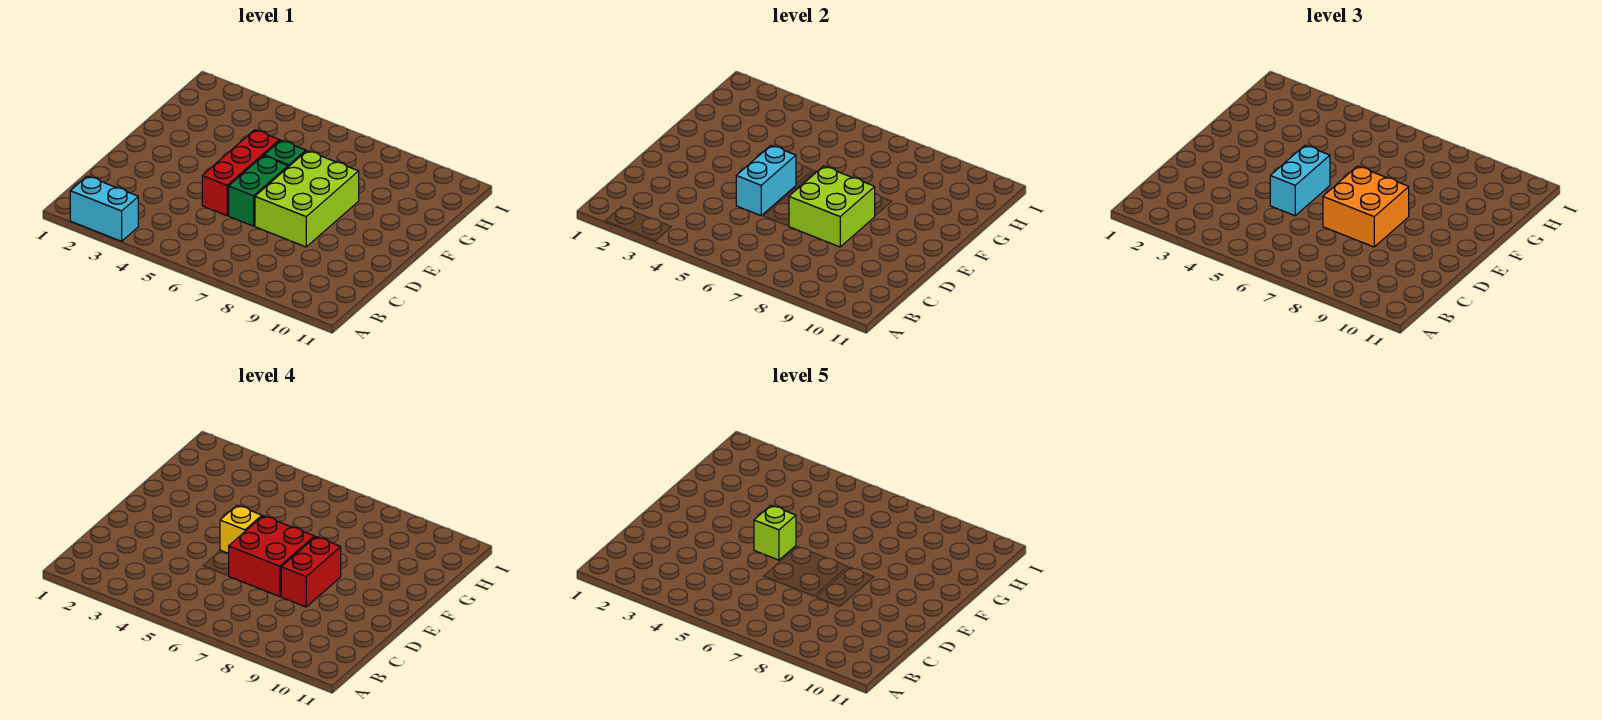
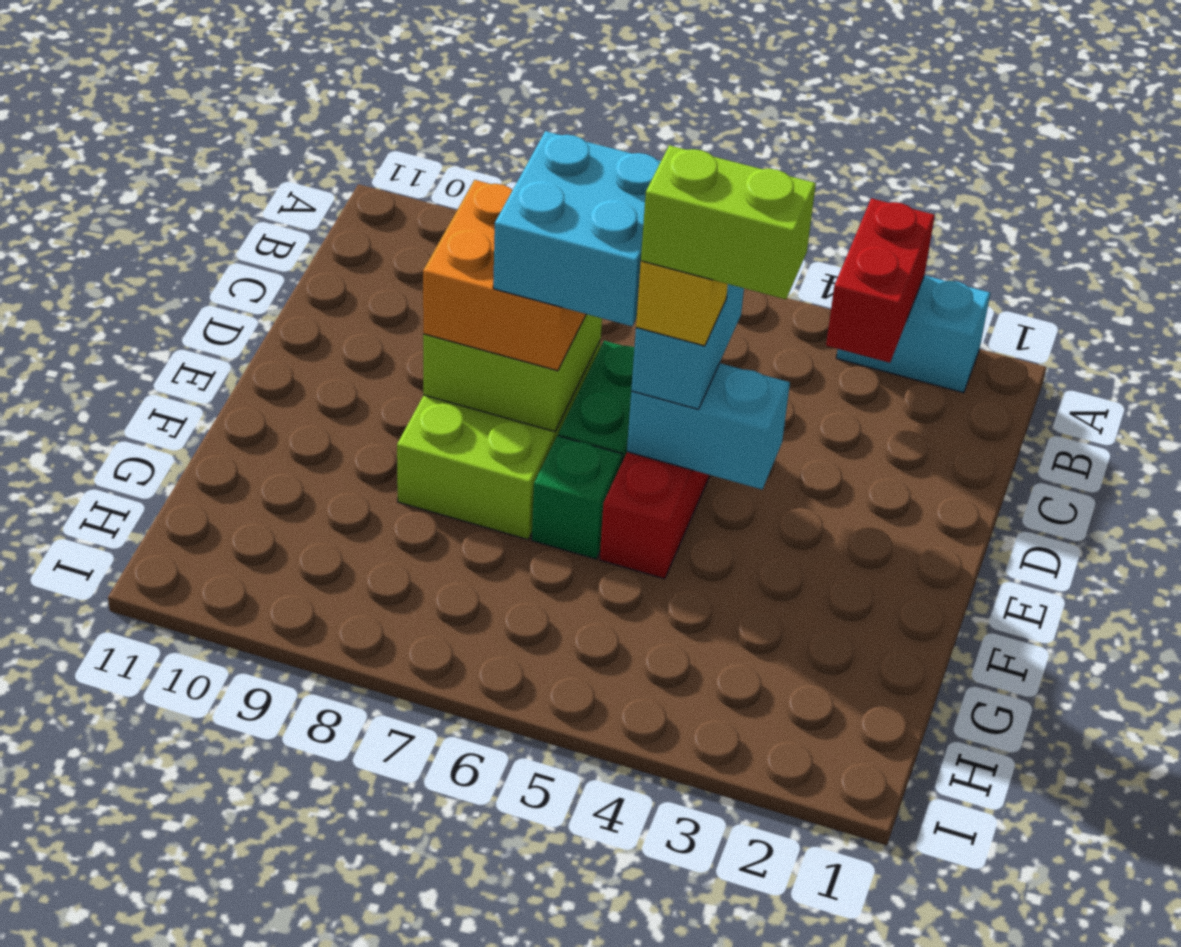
cyan 1x2 brick [736,145,796,216] -> cyan 1x2 brick turned to [627,363,790,489]
red 2x2 brick [229,516,315,597] -> cyan 2x2 brick [493,131,661,326]
red 1x2 brick [281,537,341,607] -> red 1x2 brick moved to [826,198,935,363]
lime 1x1 brick [754,505,796,560] -> lime 1x2 brick [641,145,816,299]

